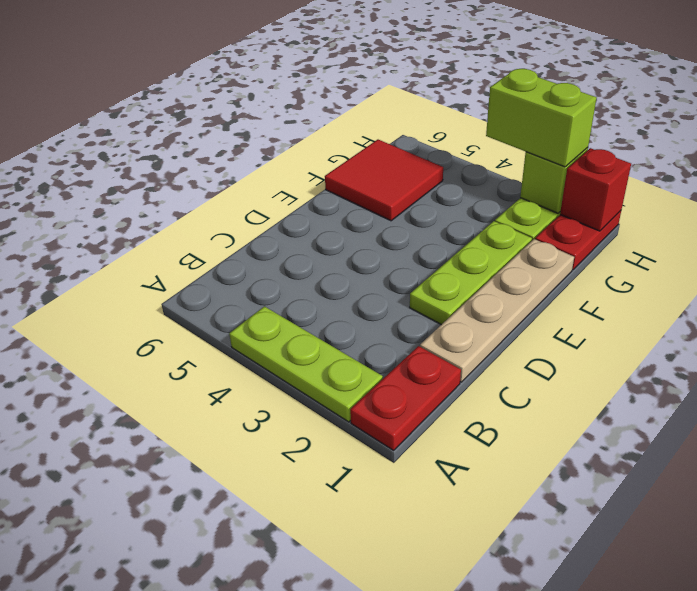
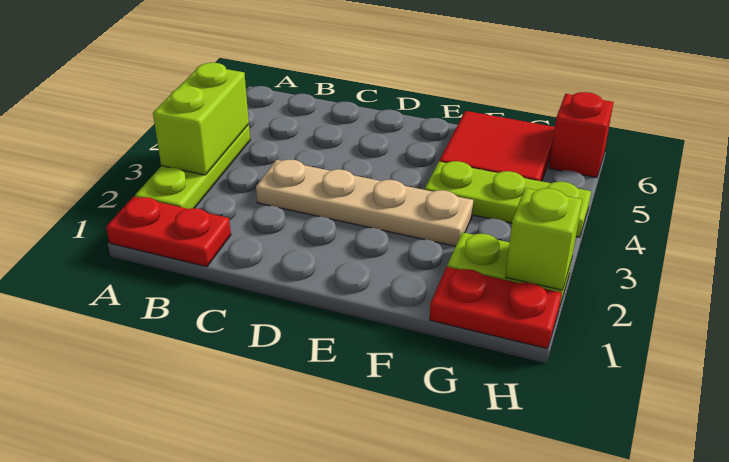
tan 1x4 plate [420,239,574,382] -> tan 1x4 plate moved to [256,160,473,246]
lime 1x3 plate [410,221,532,325] -> lime 1x3 plate moved to [425,161,591,237]
red 1x1 brick [560,148,631,231] -> red 1x1 brick moved to [549,92,613,178]
lime 1x2 brick [486,69,597,167] -> lime 1x2 brick moved to [153,63,249,175]

